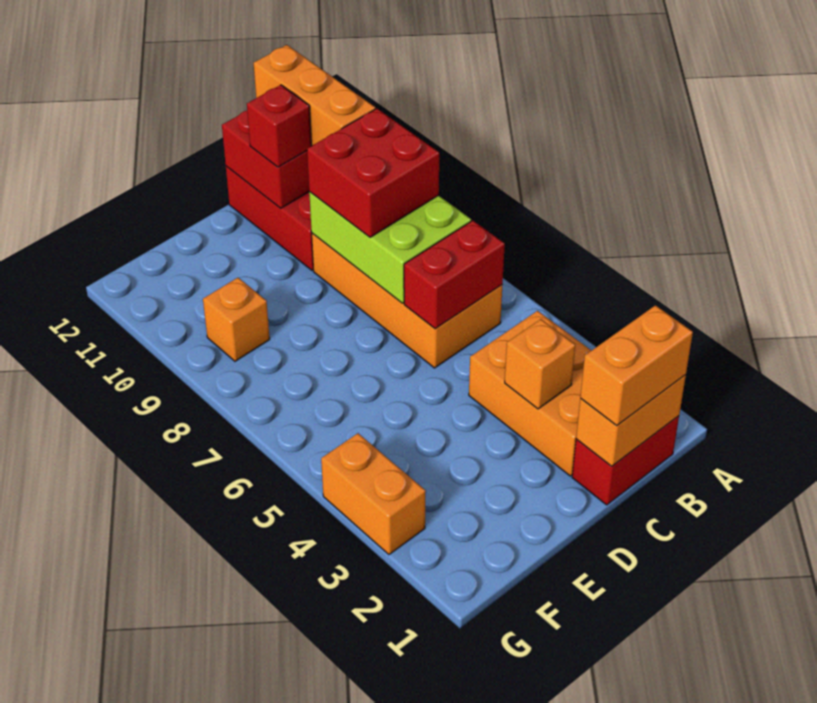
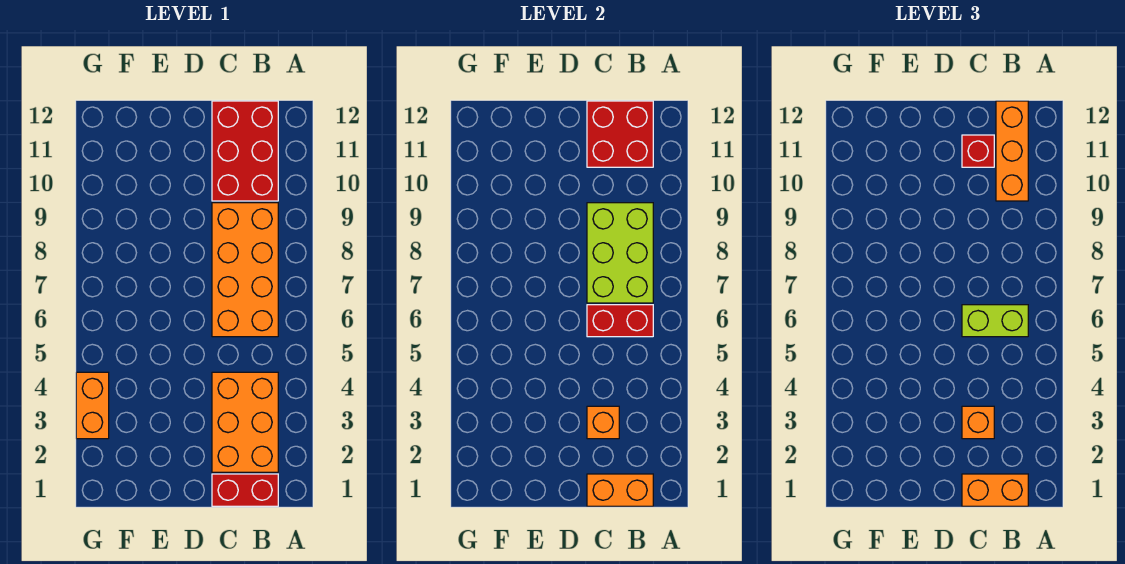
none -> lime 1x2 brick [962,305,1028,337]
red 2x2 brick [307,109,439,237] -> none
orange 1x1 brick [203,278,270,361] -> orange 1x1 brick moved to [962,406,994,439]

